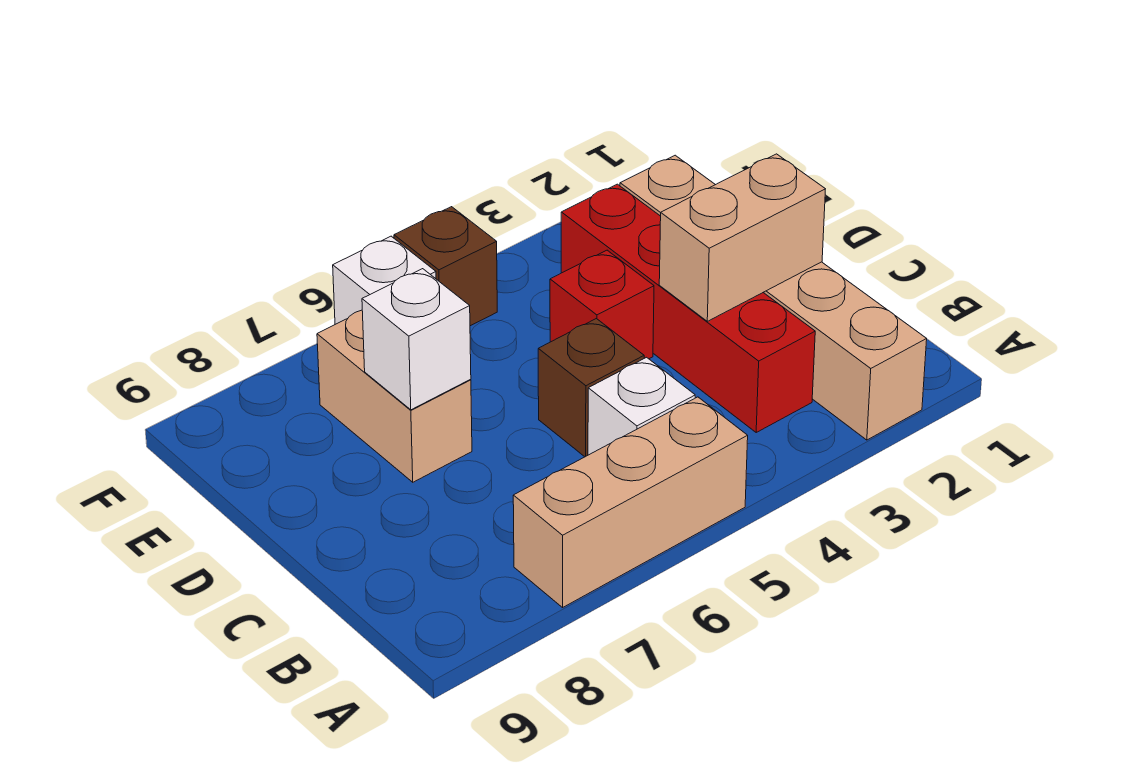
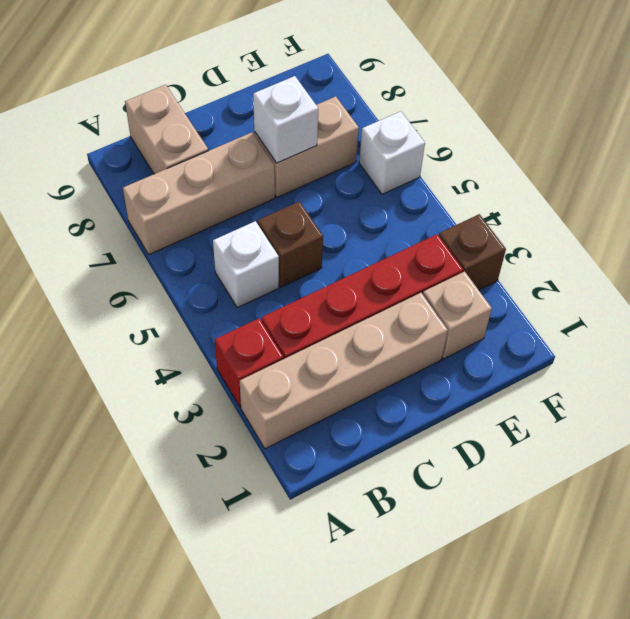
tan 1x3 brick [513,397,748,607] -> tan 1x3 brick turned to [123,132,275,254]
tan 1x2 brick [659,154,825,321] -> tan 1x2 brick moved to [125,85,208,174]
red 1x1 brick [550,250,654,359] -> red 1x1 brick moved to [215,318,283,407]
brown 1x1 brick [394,207,497,326] -> brown 1x1 brick moved to [439,214,506,290]

